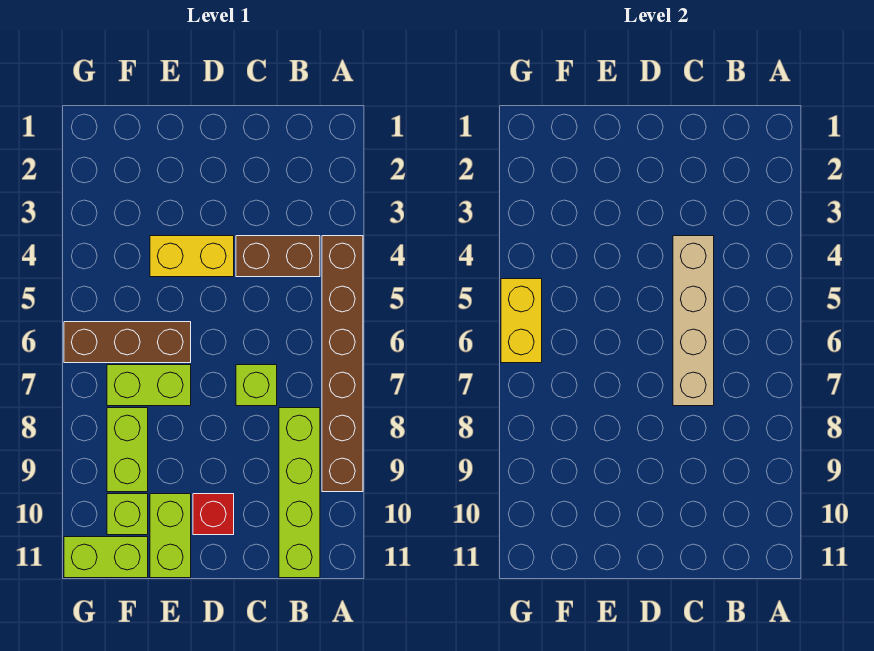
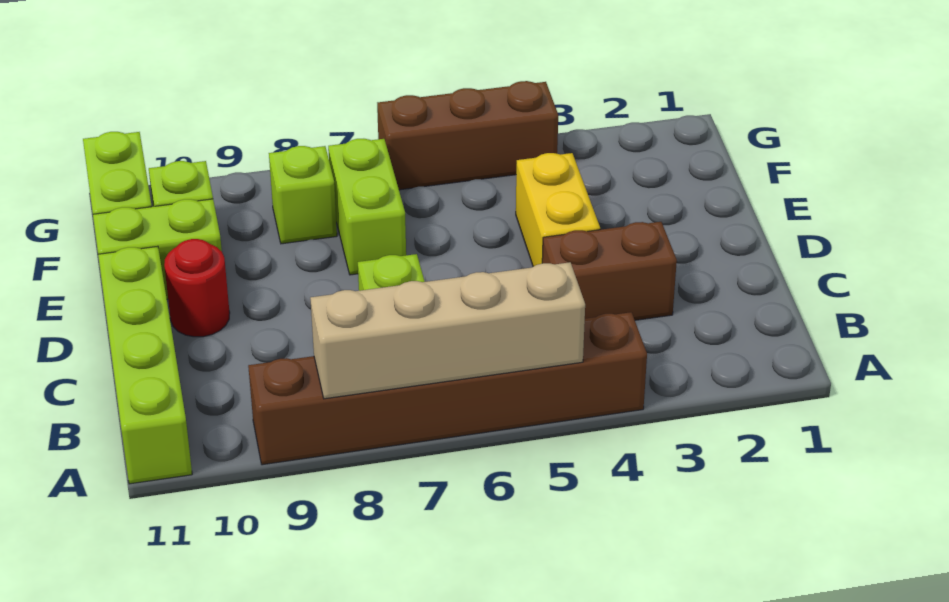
brown 1x2 brick [236,236,320,277] -> brown 1x2 brick turned to [542,222,677,320]
lime 1x4 brick [279,408,320,578] -> lime 1x4 brick turned to [98,246,192,484]
tan 1x4 brick [673,236,714,406] -> tan 1x4 brick moved to [310,262,585,399]
red 1x1 brick [193,494,234,535] -> red 1x1 round brick [164,239,230,337]
brown 1x3 brick [64,322,191,363] -> brown 1x3 brick turned to [377,81,558,190]
lime 1x2 brick [107,408,148,492] -> lime 1x1 brick [269,146,337,244]
yellow 1x2 brick [501,279,542,363] -> none

